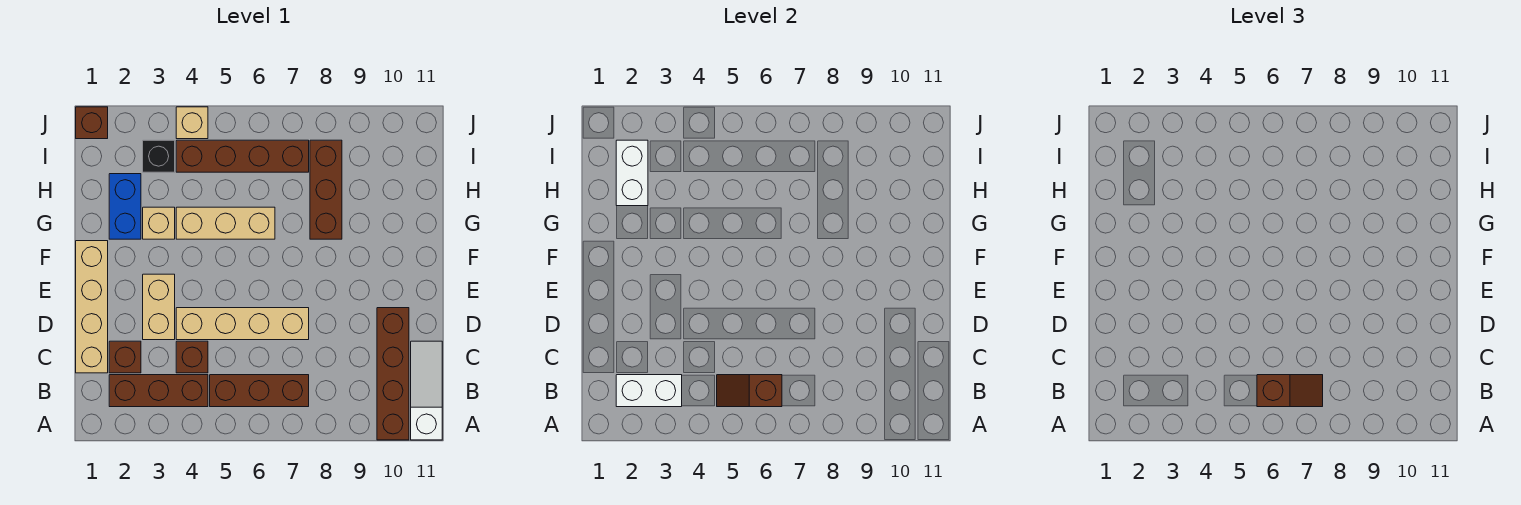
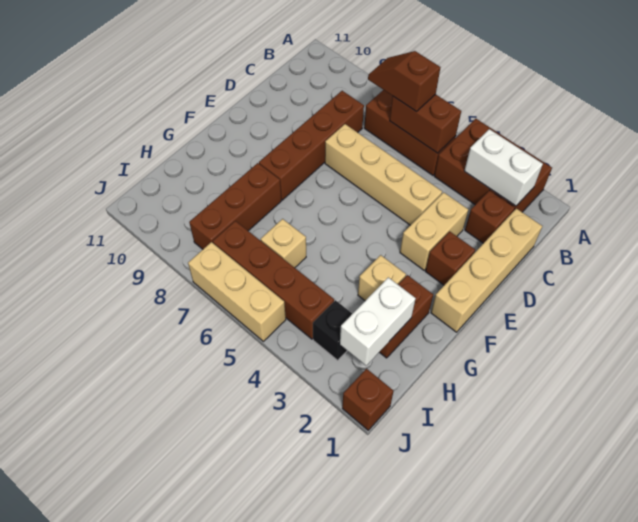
brown 1x4 brick [377,308,409,440] -> brown 1x4 brick moved to [259,91,364,200]
white 1x3 slope [411,341,442,440] -> none
brown 1x3 brick [109,375,208,407] -> brown 2x3 brick [434,119,552,212]
brown 1x2 slope [717,375,782,407] -> brown 1x2 brick [390,94,461,153]
brown 1x1 brick [176,341,208,373] -> brown 1x1 brick moved to [425,231,475,285]
blue 1x2 brick [109,174,141,239] -> brown 1x2 brick [379,275,433,358]
tan 1x3 brick [176,207,275,239] -> tan 1x3 brick moved to [188,242,286,341]
tan 1x1 brick [176,107,208,139] -> tan 1x1 brick moved to [261,219,306,268]

